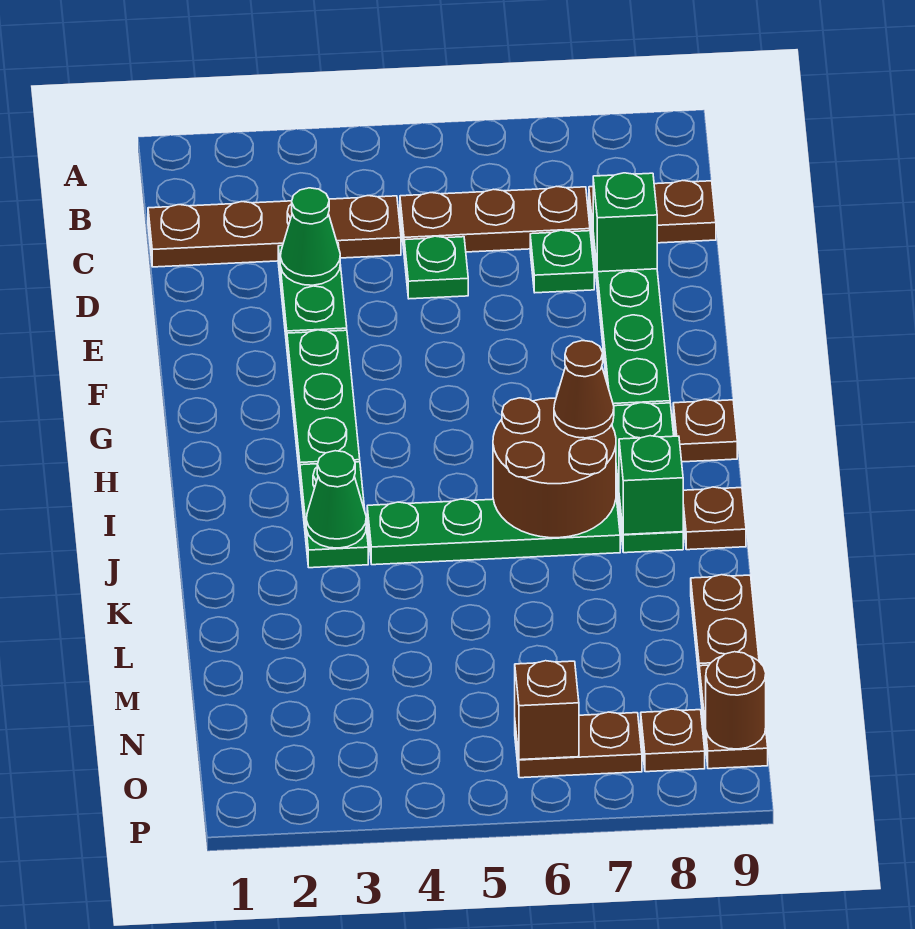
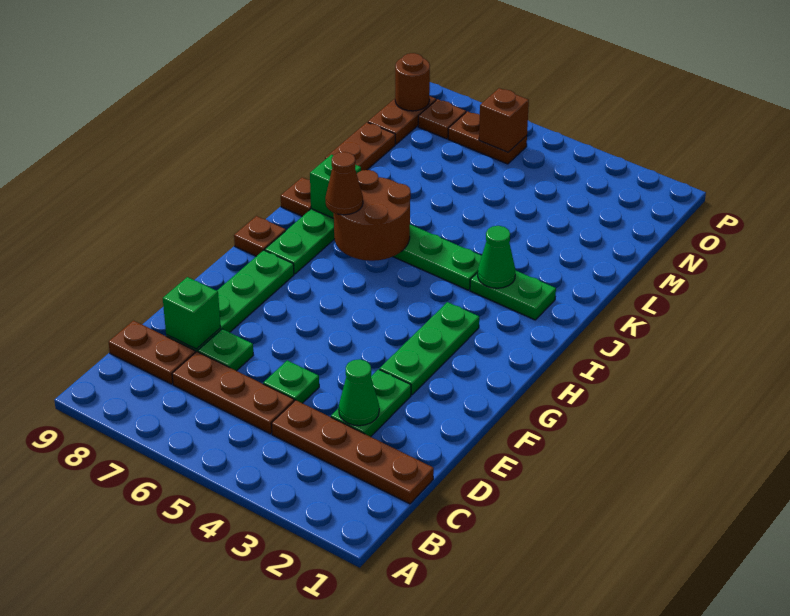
green 1x2 plate [300,462,368,568] -> green 1x2 plate turned to [470,270,556,320]

